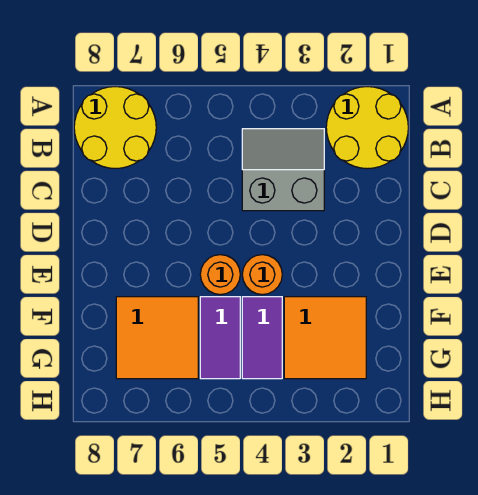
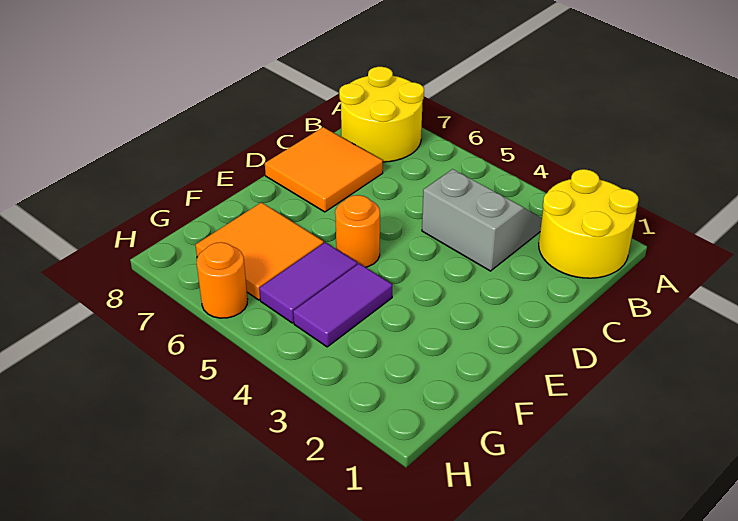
orange 1x1 round brick [242,255,282,295] -> orange 1x1 round brick moved to [197,242,248,318]
orange 2x2 tile [284,297,366,379] -> orange 2x2 tile moved to [265,127,383,212]

